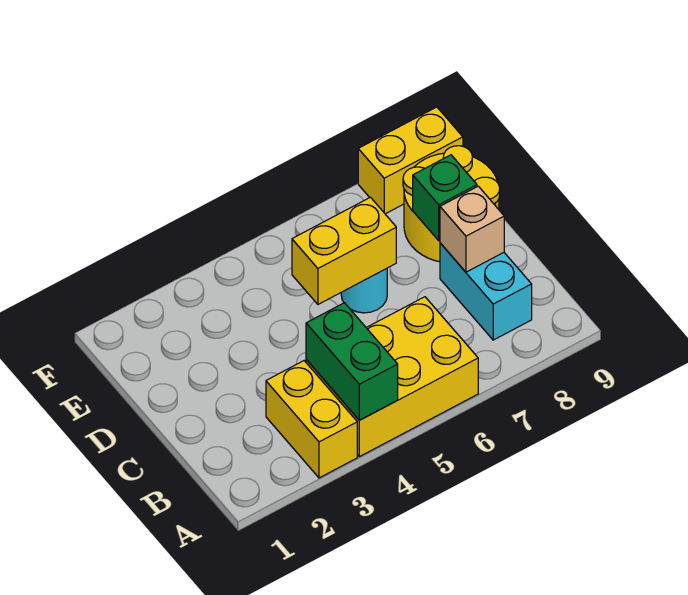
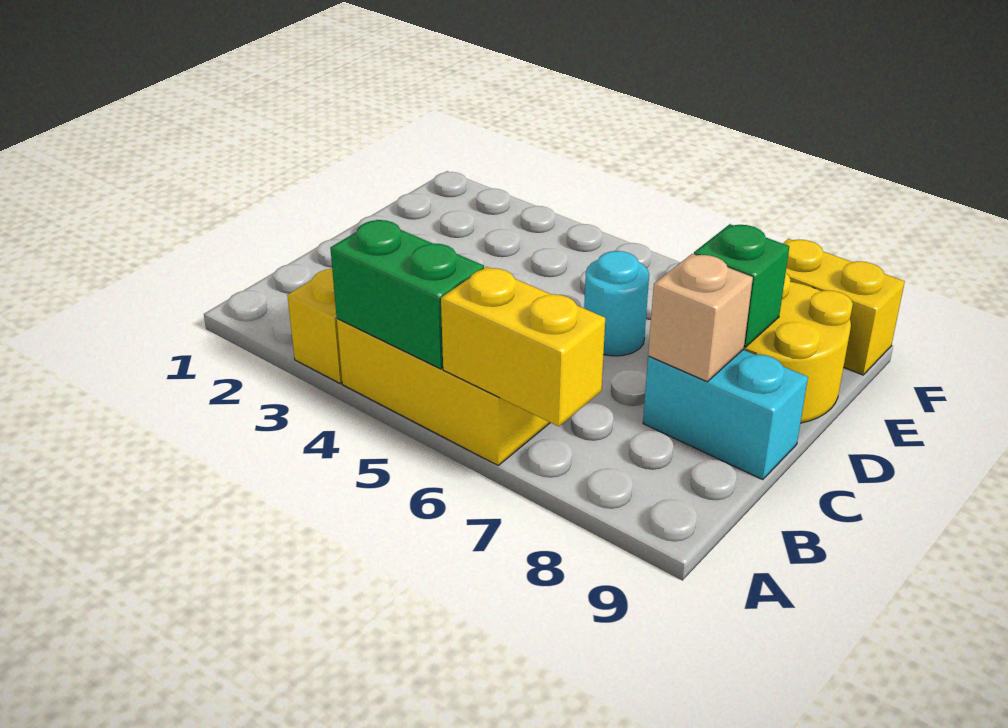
green 1x2 brick [306,303,398,420] -> green 1x2 brick turned to [330,220,484,369]
cyan 1x2 brick [440,243,532,340] -> cyan 1x2 brick turned to [643,350,808,480]
yellow 1x2 brick [292,197,396,304] -> yellow 1x2 brick moved to [441,267,605,426]

